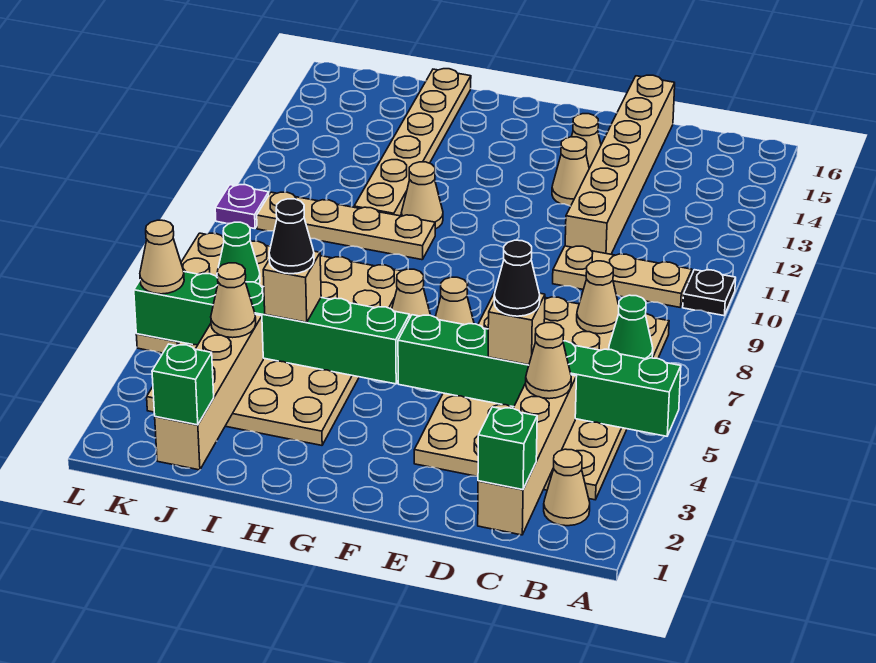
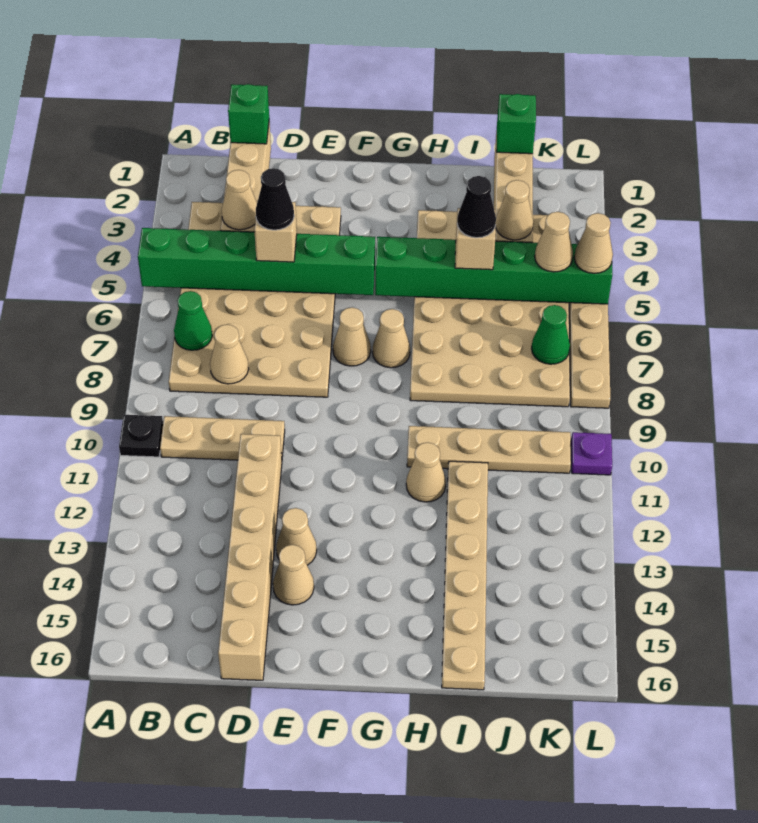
tan 1x1 cone [544,449,590,526] -> tan 1x1 cone moved to [535,212,573,272]

